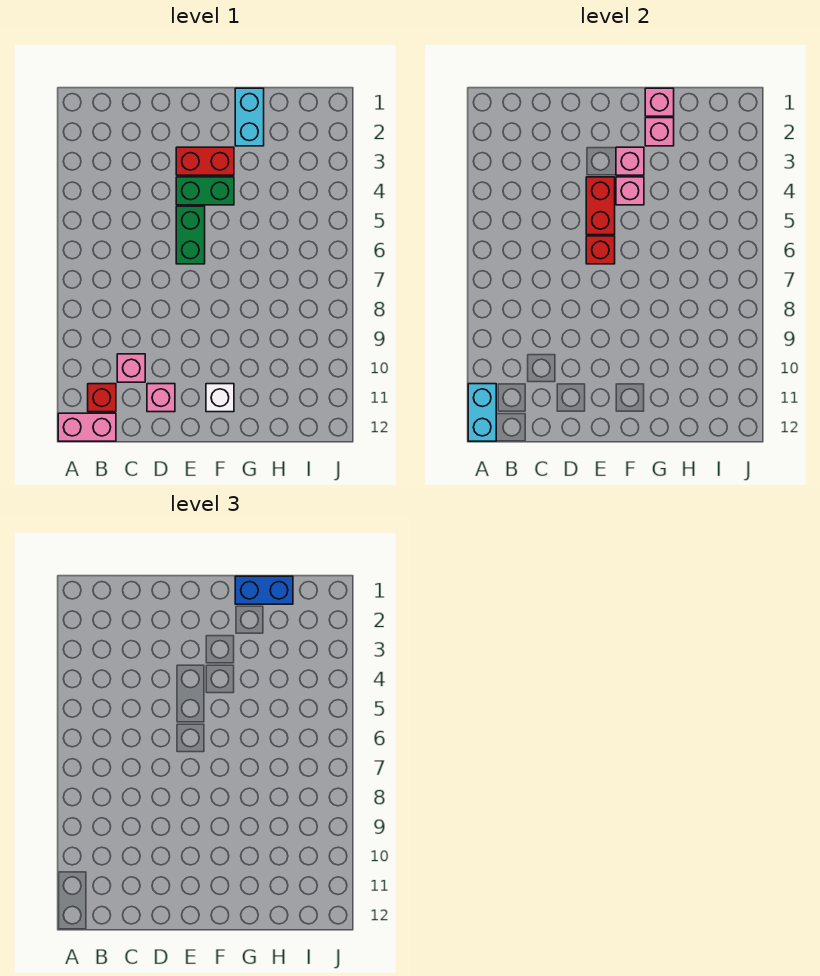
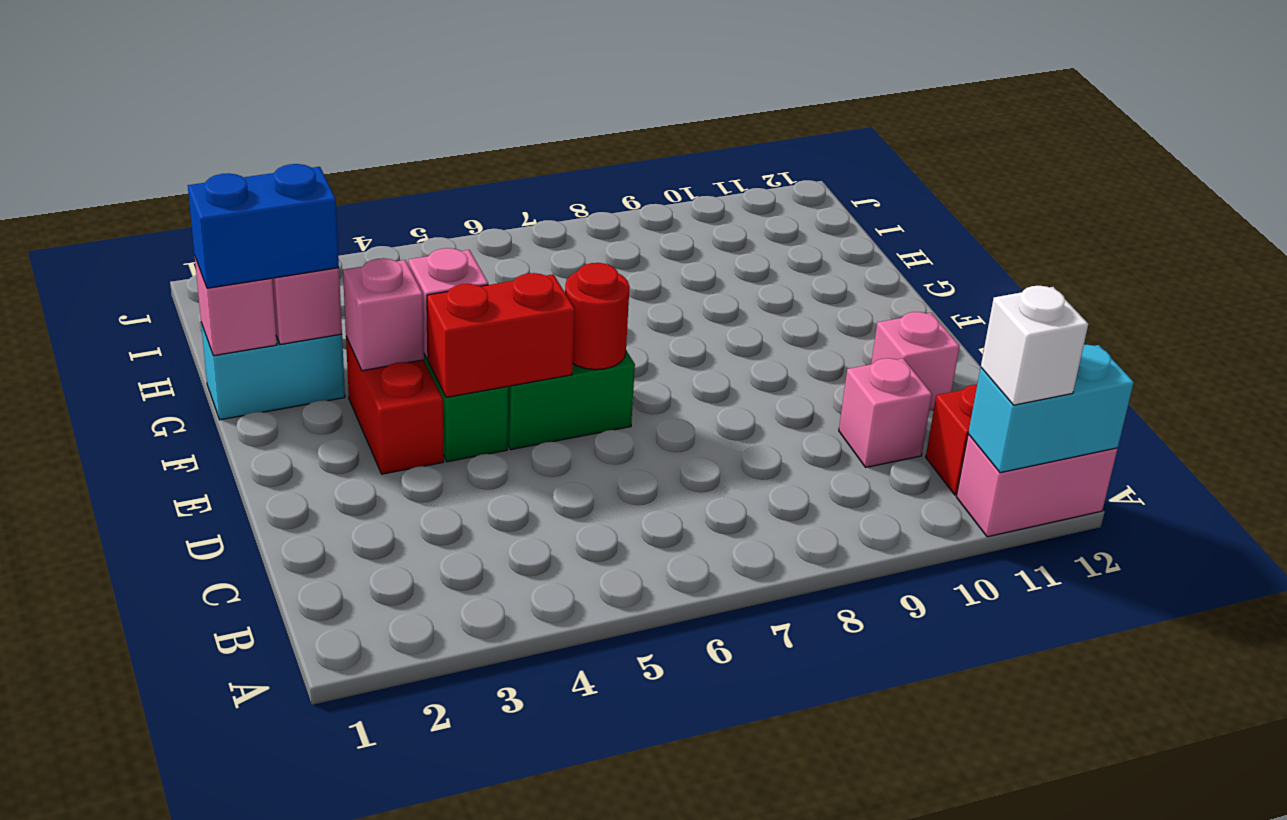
pink 1x2 brick [58,413,116,441] -> pink 1x2 brick turned to [956,434,1117,537]
red 1x1 brick [586,236,615,264] -> red 1x1 round brick [565,263,630,370]
white 1x1 brick [206,384,234,412] -> white 1x1 brick moved to [981,286,1088,405]
blue 1x2 brick [235,576,293,604] -> blue 1x2 brick turned to [188,164,339,288]

